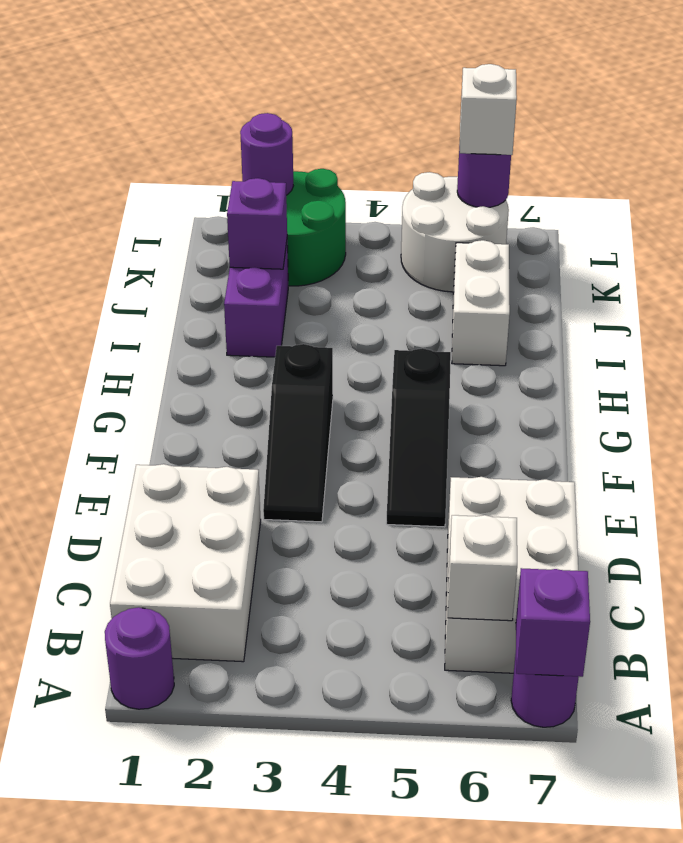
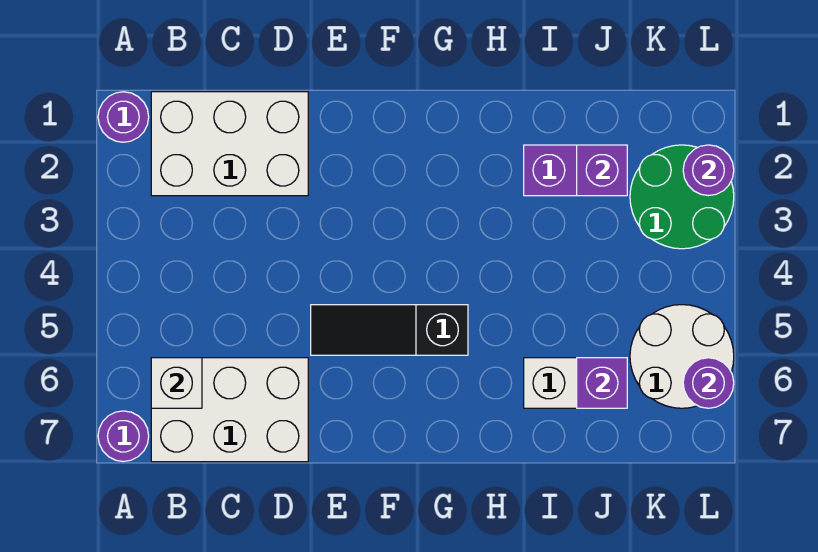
purple 1x1 brick [516,568,590,677] -> purple 1x1 brick moved to [577,358,627,408]
black 1x3 slope [263,344,333,522] -> none
white 1x1 brick [460,64,517,155] -> none

